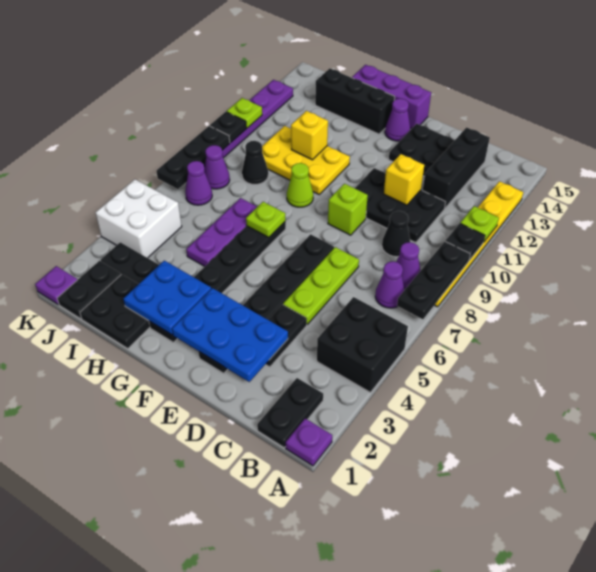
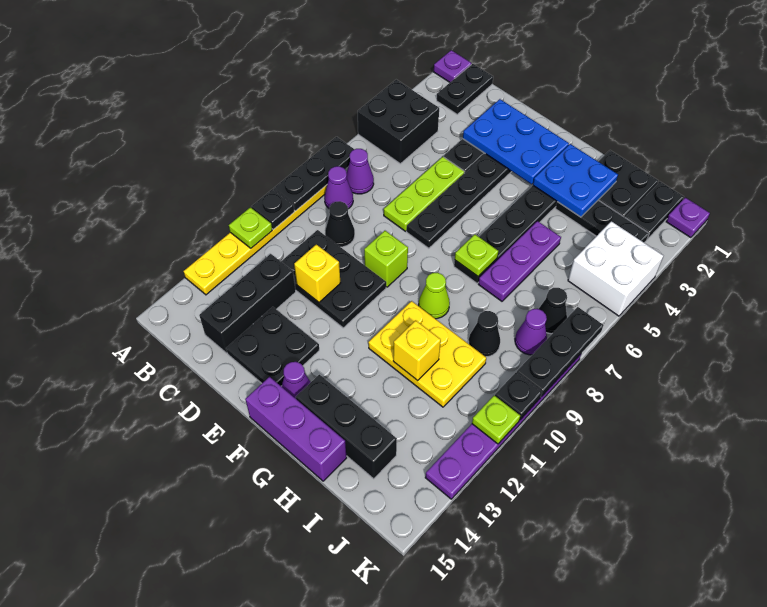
purple 1x1 cone [185,161,212,205] -> black 1x1 cone [539,288,567,334]

